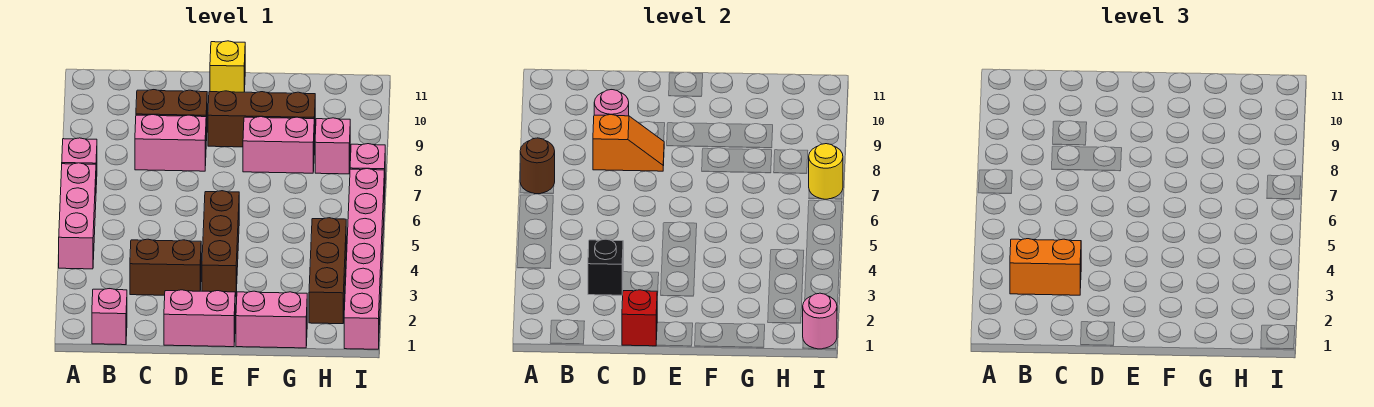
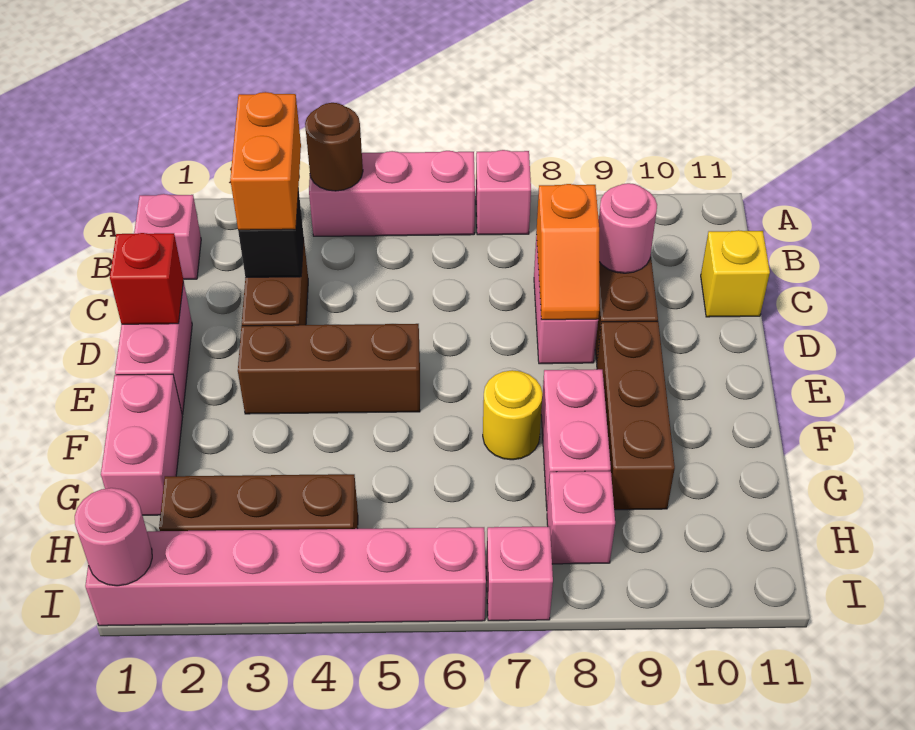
brown 1x1 round brick [520,138,555,194] -> brown 1x1 round brick moved to [305,103,363,191]
yellow 1x1 brick [210,41,245,92] -> yellow 1x1 brick moved to [701,230,770,317]
yellow 1x1 round brick [809,144,843,199] -> yellow 1x1 round brick moved to [483,370,543,460]

